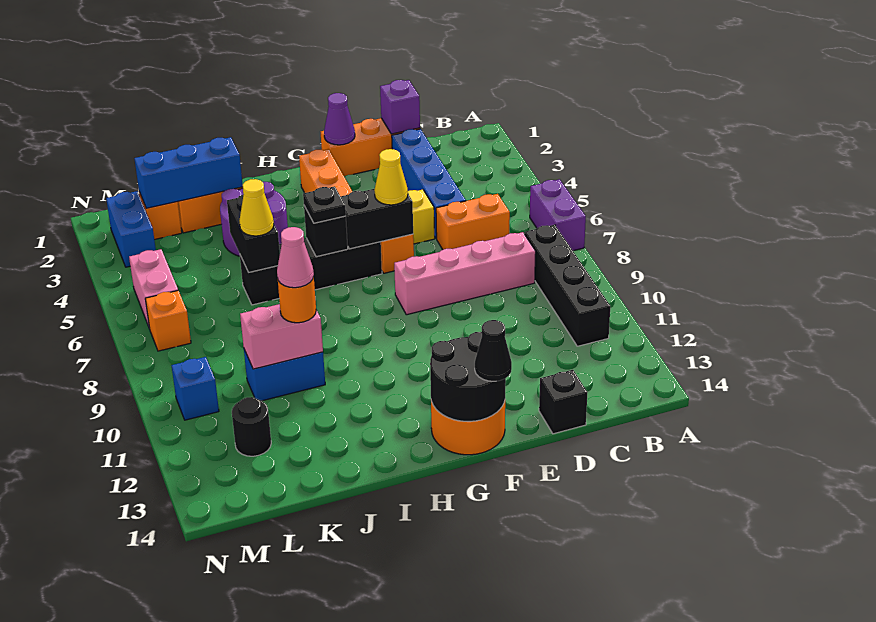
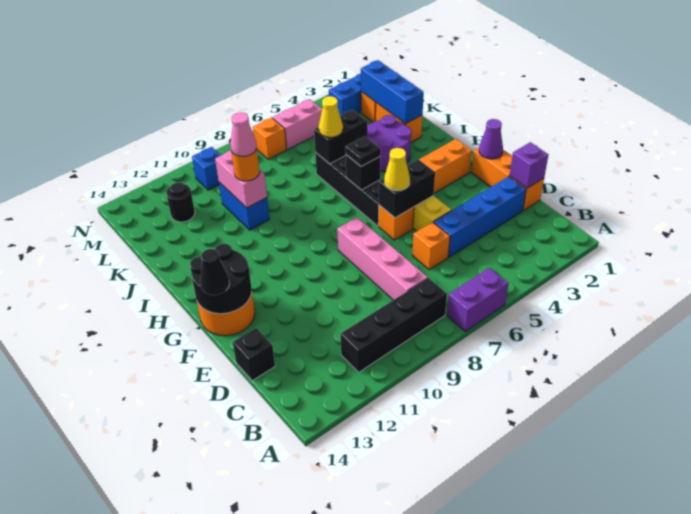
orange 1x2 brick [436,194,510,250] -> orange 1x1 brick [412,222,450,270]
black 1x2 brick [341,189,413,249] -> black 1x2 brick turned to [379,159,435,218]

